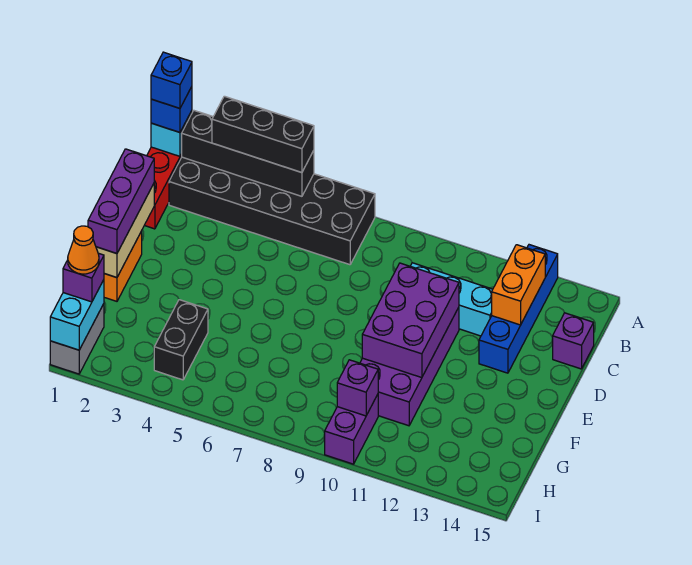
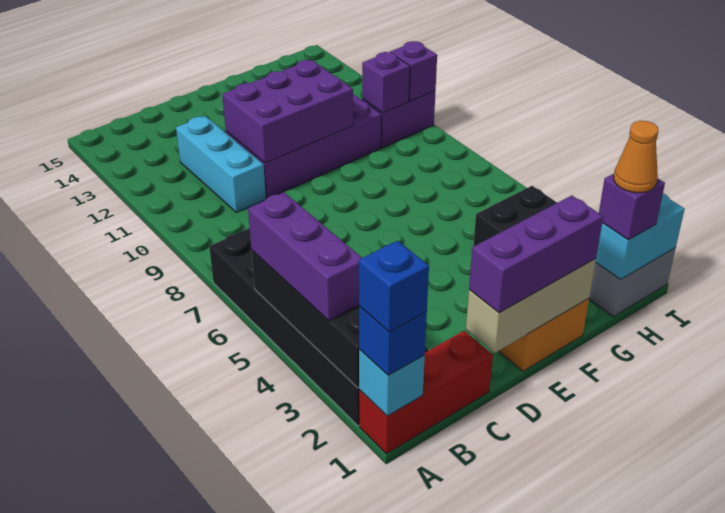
black 1x3 brick [212,96,314,173] -> purple 1x3 brick [248,192,362,321]
blue 1x4 brick [479,245,558,373] -> none
orange 1x2 brick [492,245,545,325] -> none
purple 1x1 brick [553,313,594,369] -> purple 1x1 brick moved to [390,41,437,101]

